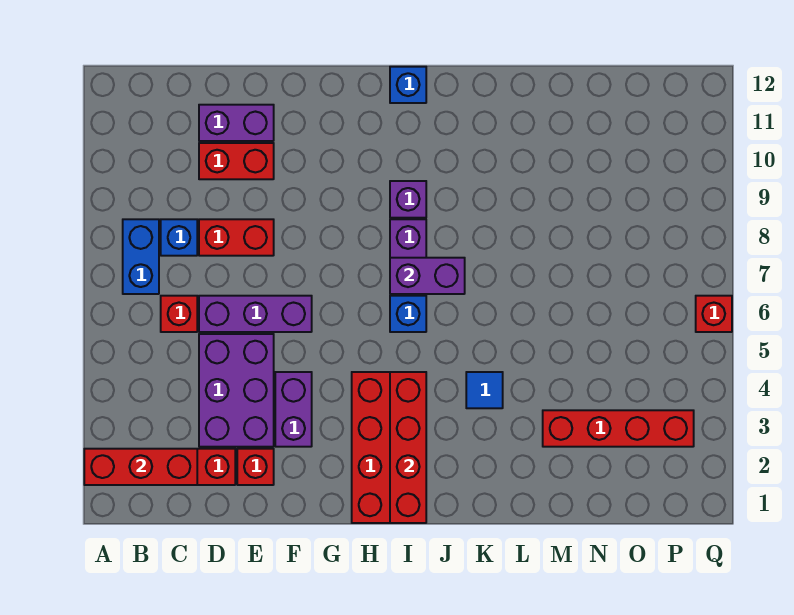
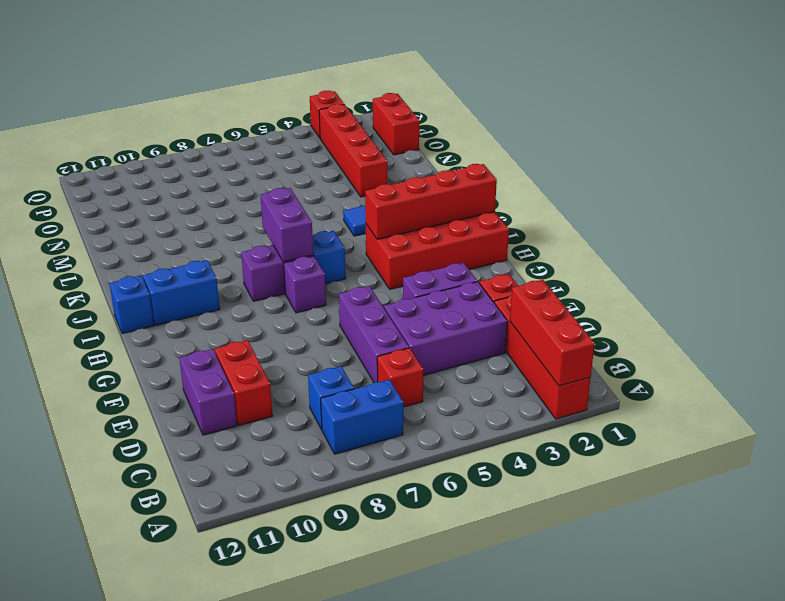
red 1x2 brick [199,219,274,256] -> red 1x2 brick moved to [373,93,419,155]
purple 1x1 brick [390,181,426,218] -> purple 1x1 brick moved to [284,256,326,313]
none -> blue 1x2 brick [143,260,220,325]
red 1x1 brick [696,296,732,332] -> red 1x1 brick moved to [310,91,344,138]

